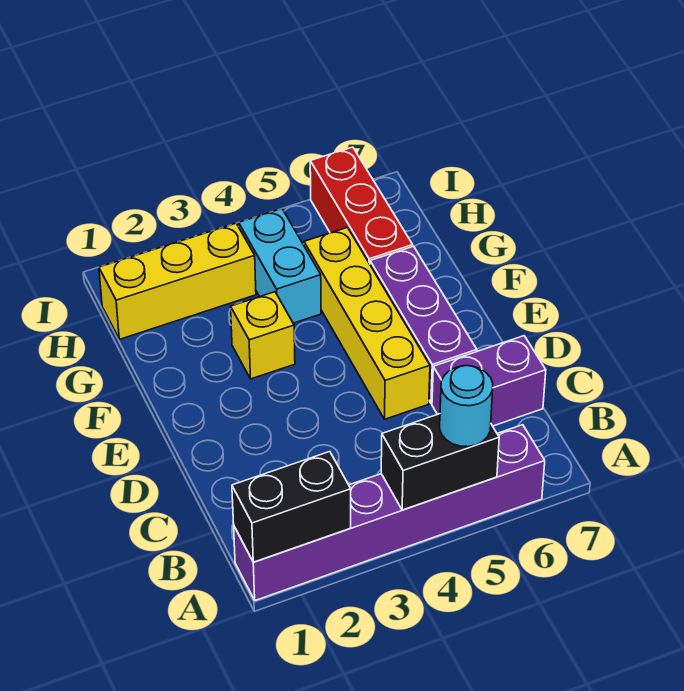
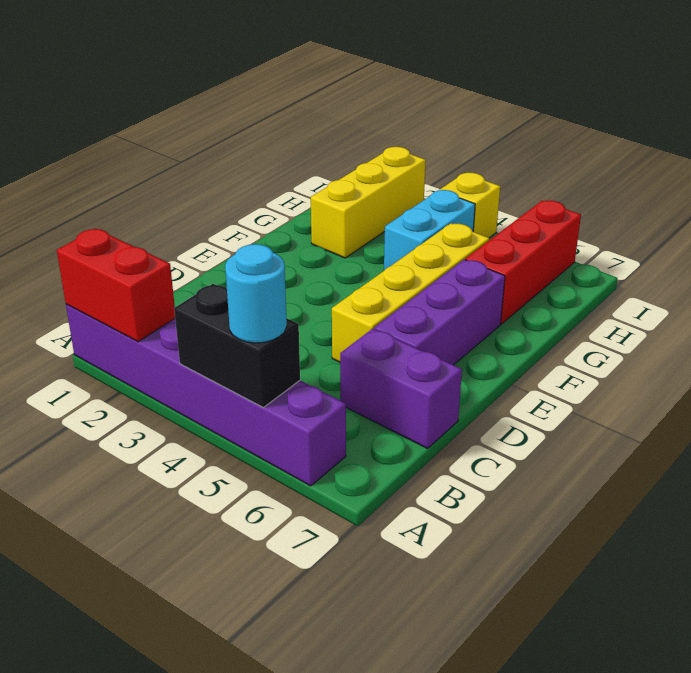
black 1x2 brick [232,452,351,562] -> red 1x2 brick [57,229,175,342]
yellow 1x1 brick [231,292,295,379] -> yellow 1x1 brick moved to [440,173,500,238]
yellow 1x3 brick [99,223,256,339] -> yellow 1x3 brick turned to [311,147,426,258]

